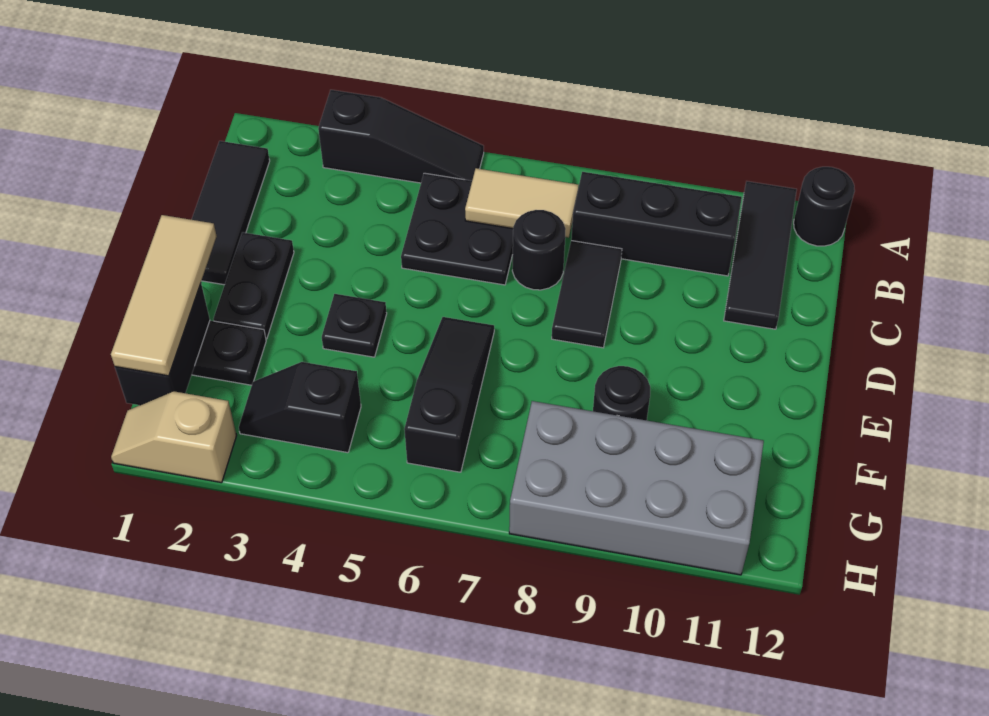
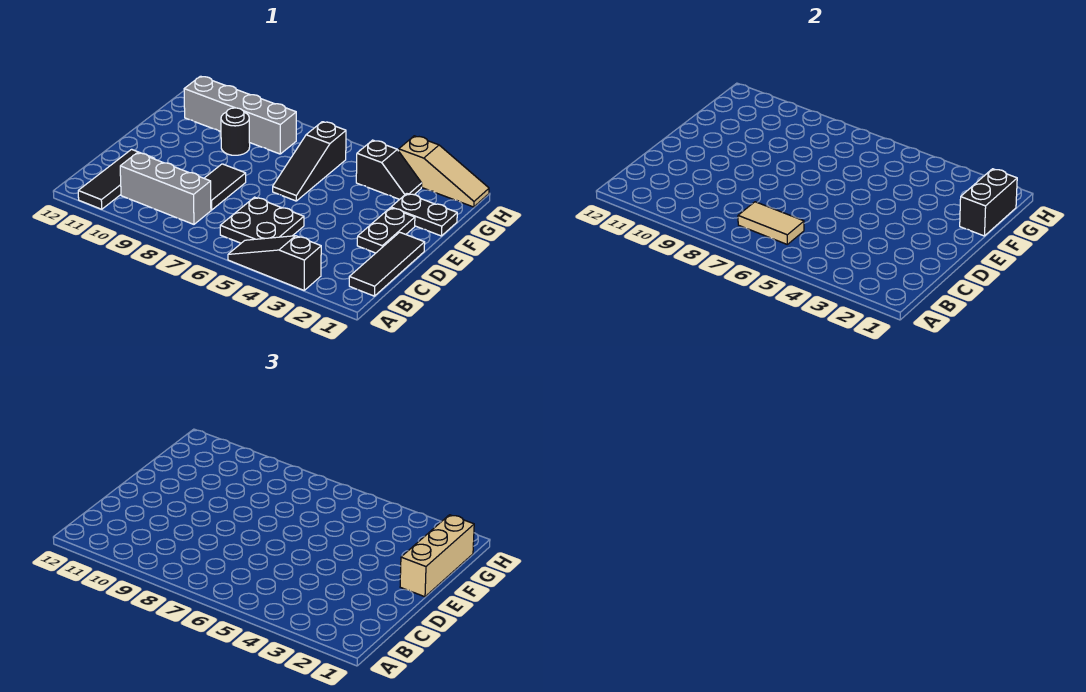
black 1x1 round brick [794,167,855,246] -> none
black 1x3 brick [571,172,742,276] -> grey 1x3 brick [120,153,211,224]
black 1x1 round brick [512,210,566,290] -> none
tan 1x3 tile [111,215,217,376] -> tan 1x3 brick [400,515,474,597]
black 1x1 plate [322,294,387,357] -> none
grey 2x4 brick [509,401,764,575] -> grey 1x4 brick [184,76,296,154]
tan 1x2 slope [111,391,237,483] -> tan 1x3 slope [399,136,489,207]

